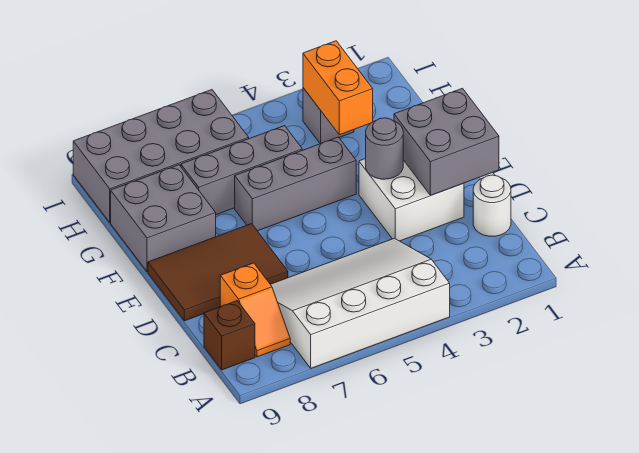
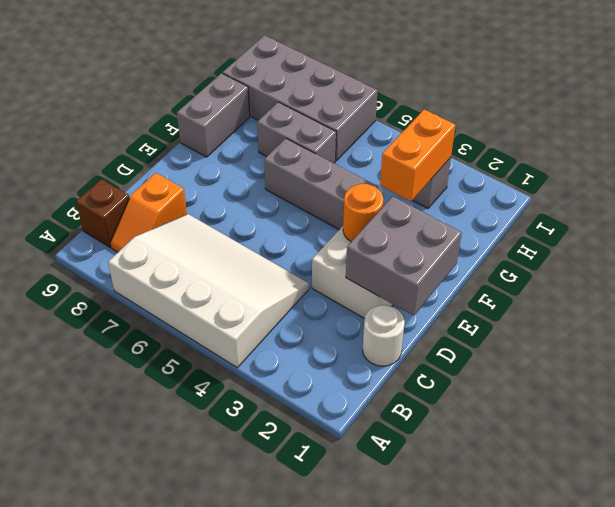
brown 2x3 tile [148,224,288,321] -> none
grey 1x1 round brick [366,118,403,179] -> orange 1x1 round brick [343,184,384,242]
grey 2x2 brick [111,165,216,272] -> grey 1x2 brick [177,73,250,157]
grey 1x3 brick [181,126,302,215] -> grey 1x2 brick [257,102,336,163]

